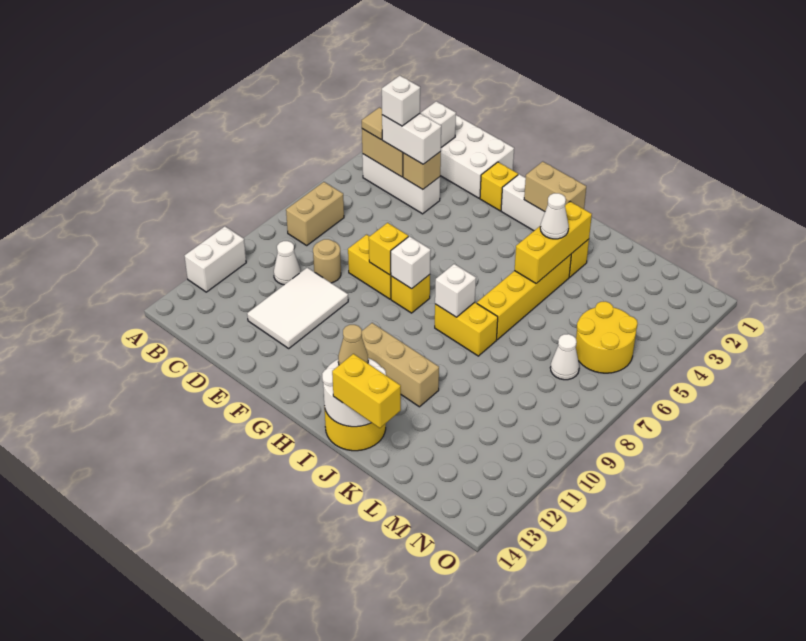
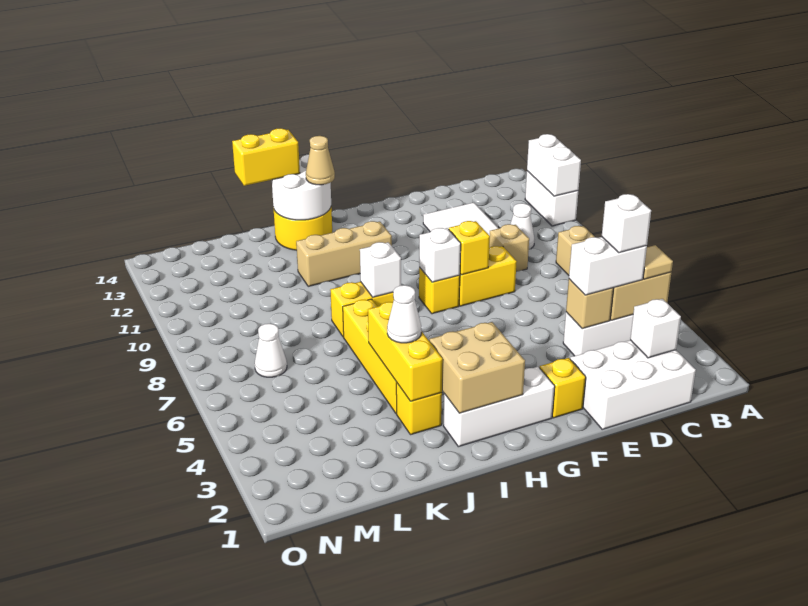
none -> white 1x2 brick [527,134,581,196]
tan 1x1 round brick [313,239,341,283] -> tan 1x1 brick [489,224,529,272]
tan 1x2 brick [524,162,586,212] -> tan 2x2 brick [429,322,525,413]
yellow 2x2 round brick [576,301,638,373] -> none

